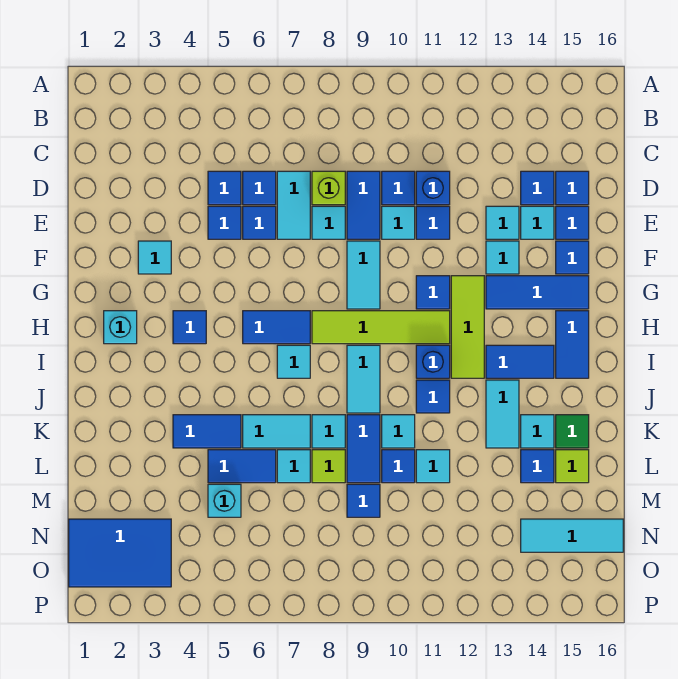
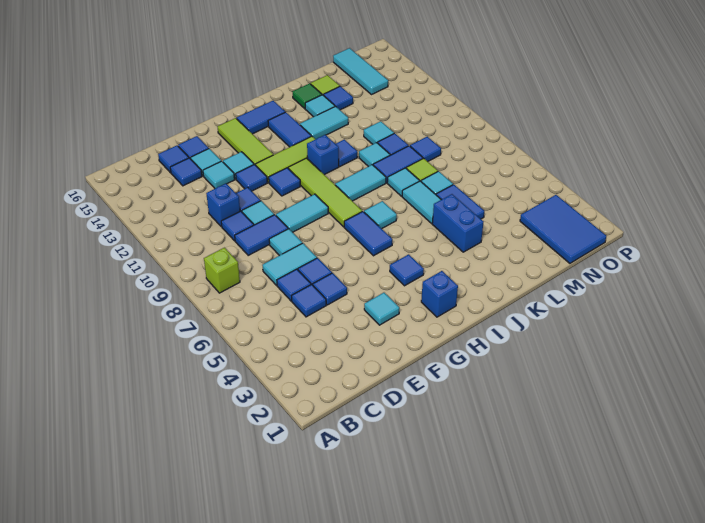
lime 1x1 brick [312,171,345,205] -> lime 1x1 brick moved to [204,248,240,293]
blue 1x1 tile [556,241,589,274] -> blue 1x1 tile moved to [236,165,267,191]
blue 1x3 tile [486,276,589,309] -> lime 1x3 tile [217,118,273,165]
cyan 1x1 brick [104,311,137,344] -> blue 1x1 brick [421,271,458,317]
blue 1x2 tile [173,415,241,448] -> blue 1x2 brick [432,194,484,252]
cyan 1x1 brick [208,484,241,517] -> none

